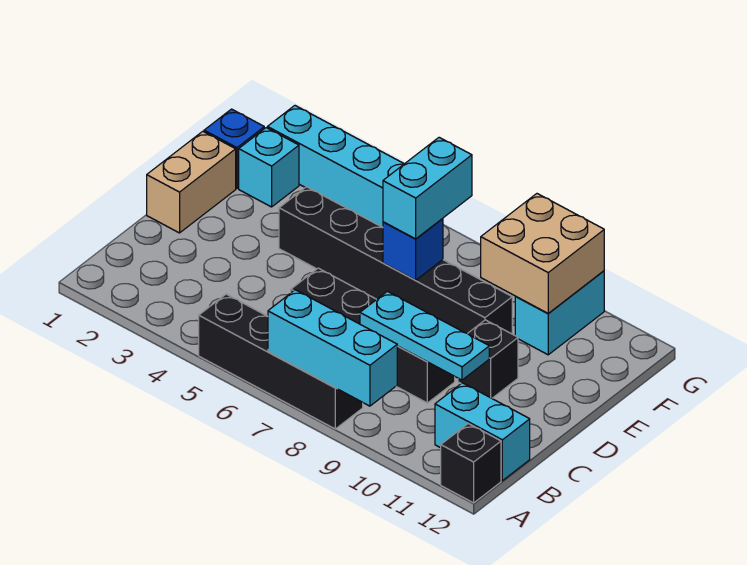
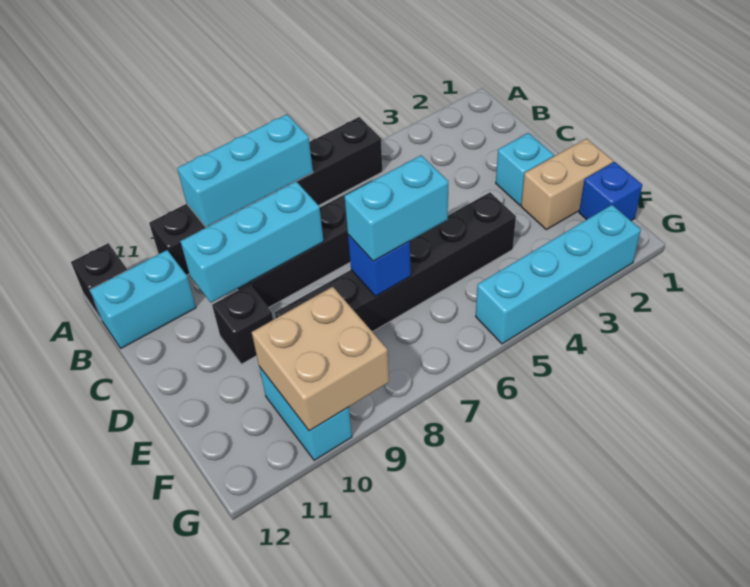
black 1x4 brick [199,294,363,429] -> black 1x6 brick [149,117,383,275]
cyan 1x3 plate [360,291,489,380] -> cyan 1x3 brick [180,182,324,303]
tan 1x2 brick [147,131,236,233] -> tan 1x2 brick turned to [521,139,613,230]
cyan 1x2 brick [383,137,472,239] -> cyan 1x2 brick turned to [345,155,448,261]
cyan 1x1 brick [239,128,299,207] -> cyan 1x1 brick moved to [496,133,554,205]

